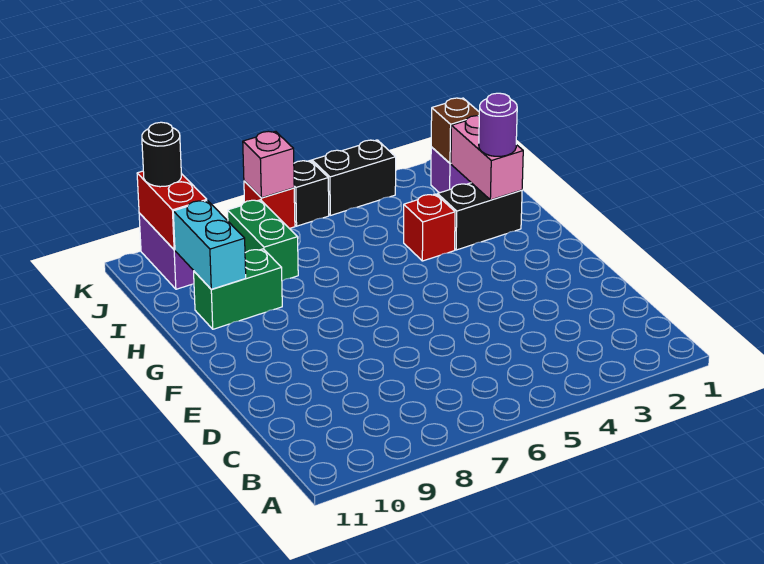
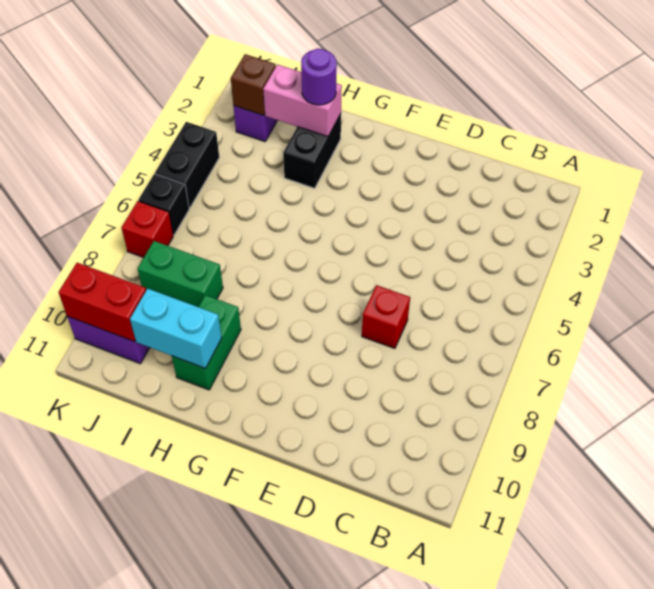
red 1x1 brick [404,194,455,261] -> red 1x1 brick moved to [362,285,410,348]
pink 1x1 brick [243,131,294,198] -> none
black 1x1 round brick [142,122,181,187] -> none

